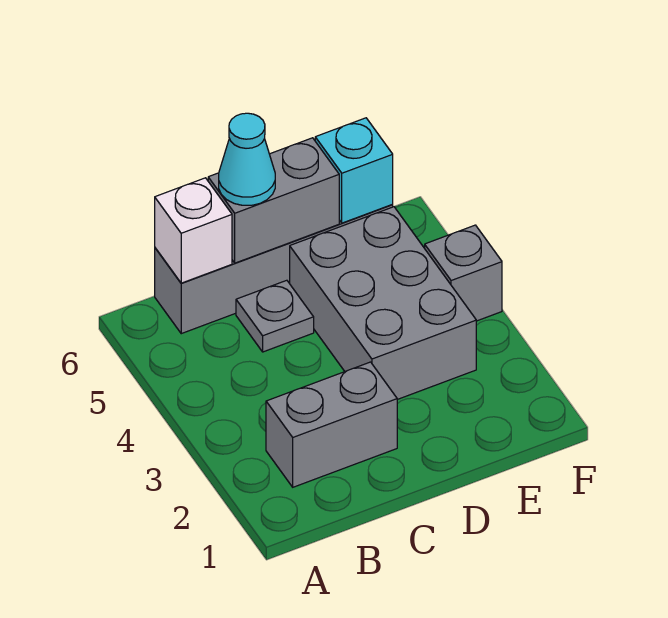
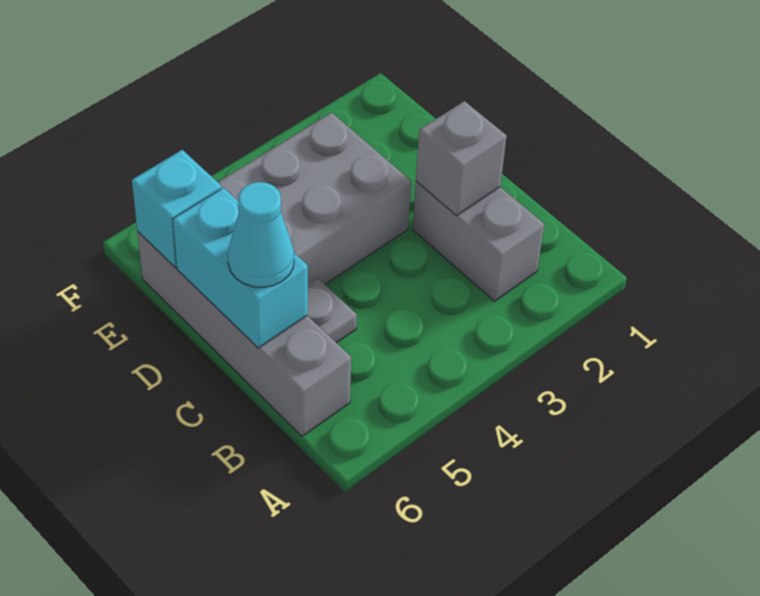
white 1x1 brick [155,178,232,283] -> none
grey 1x2 brick [208,138,339,263] -> cyan 1x2 brick [173,188,308,348]
grey 1x1 brick [425,225,502,321] -> grey 1x1 brick moved to [416,101,506,216]

